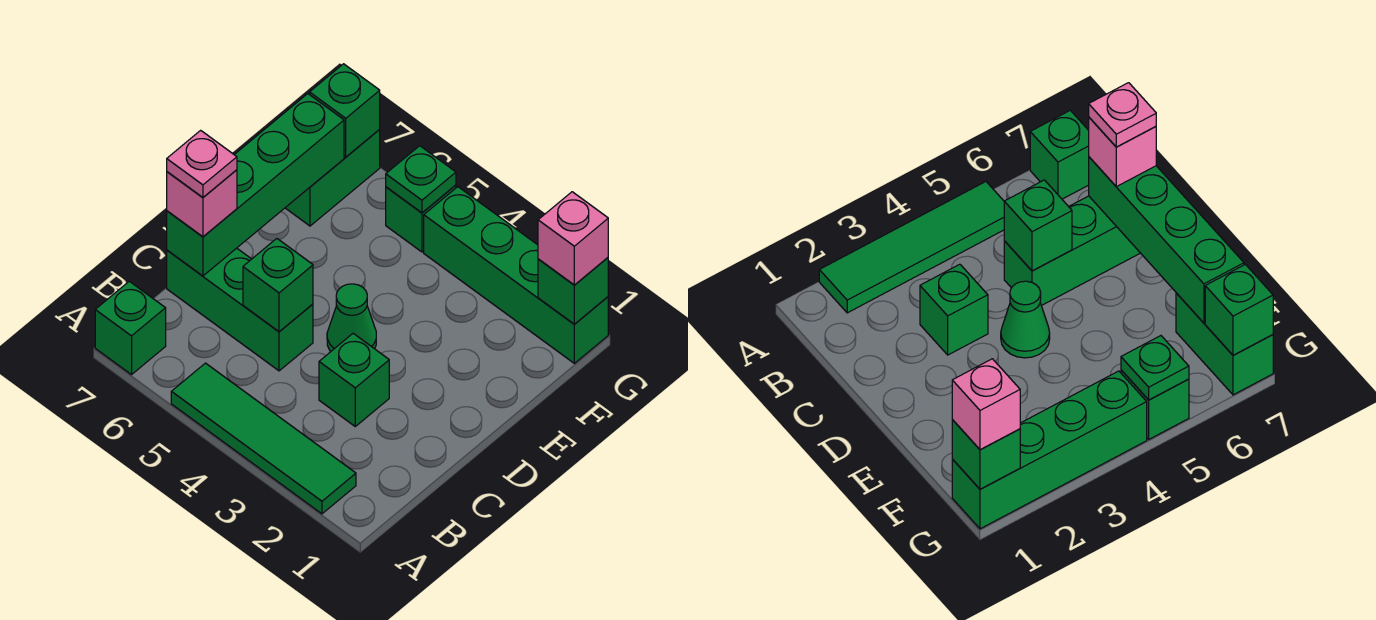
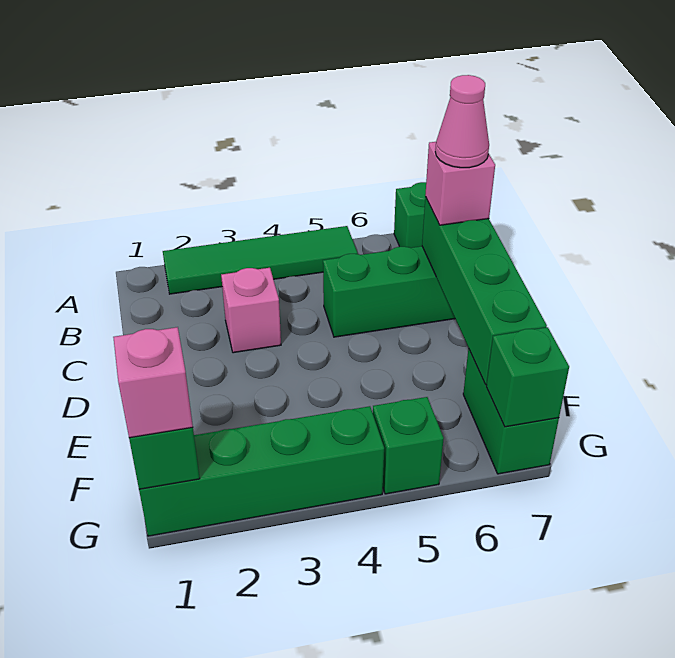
green 1x1 brick [319,333,389,426] -> pink 1x1 brick [221,268,281,353]
green 1x1 brick [243,239,313,332] -> none
pink 1x1 plate [167,130,237,197] -> pink 1x1 cone [435,75,489,168]
green 1x1 cone [327,284,376,352] -> none
green 1x1 plate [386,146,456,213] -> none

